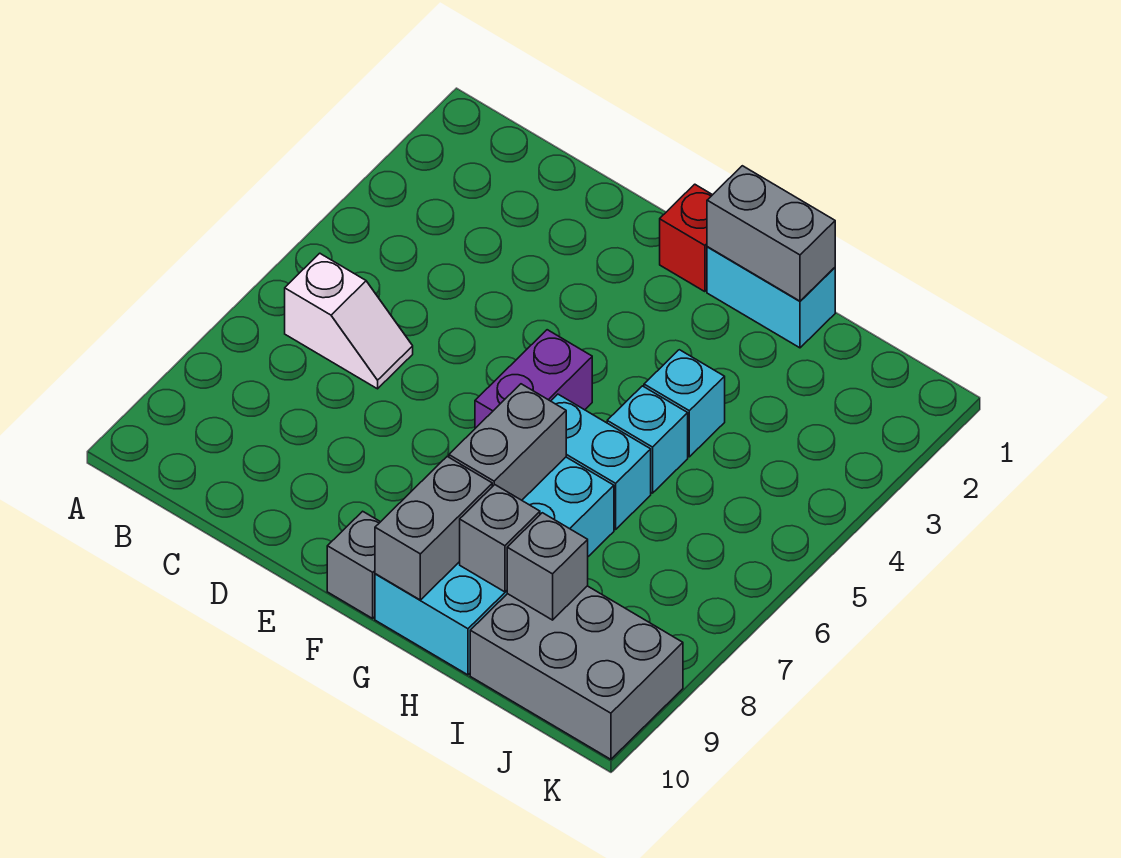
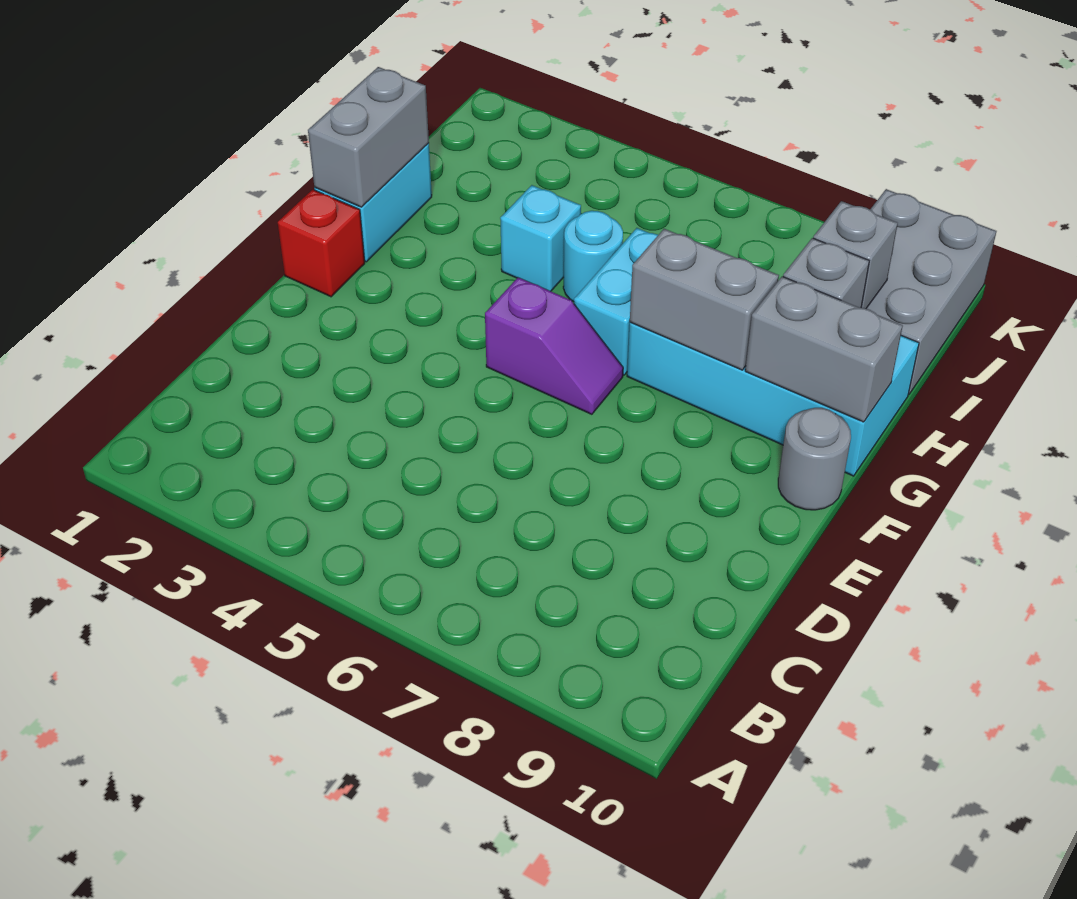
white 1x2 slope [285,253,413,389] -> none
purple 1x2 brick [475,330,592,428] -> purple 1x2 slope [485,278,623,414]
grey 1x1 brick [327,511,380,618] -> grey 1x1 round brick [778,408,851,510]
cyan 1x1 brick [607,386,688,493] -> cyan 1x1 round brick [563,211,623,302]

